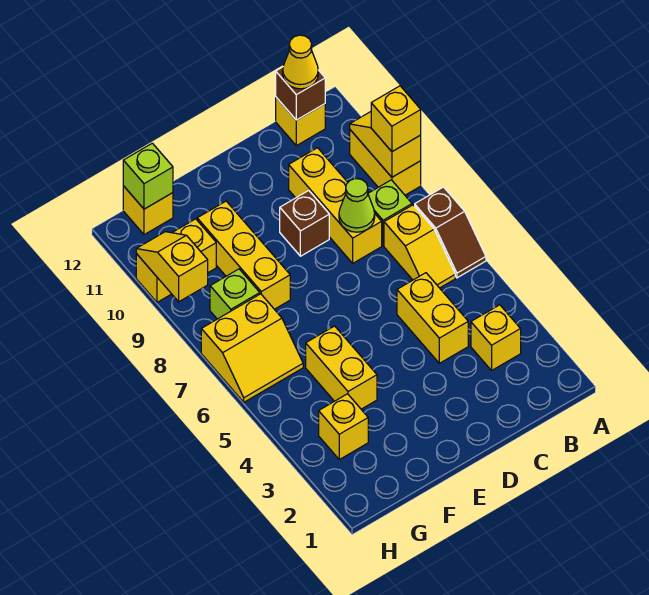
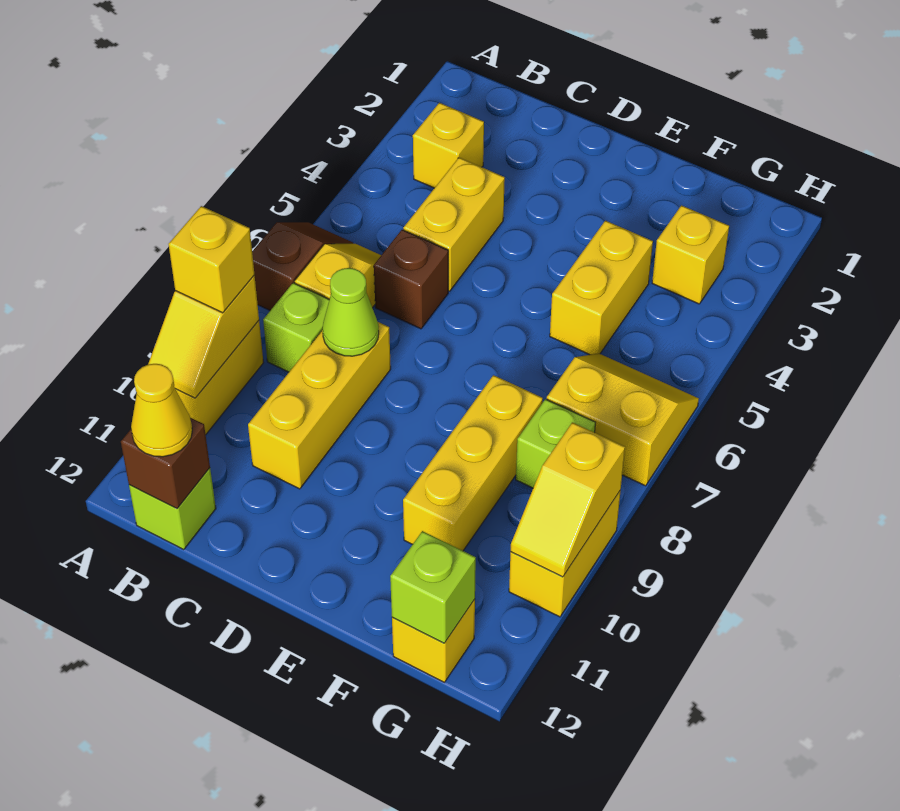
yellow 1x1 brick [276,97,325,146] -> lime 1x1 brick [129,468,216,550]
brown 1x1 brick [280,191,329,256] -> brown 1x1 brick moved to [374,230,448,329]
yellow 1x2 brick [136,219,216,302] -> yellow 1x2 brick turned to [509,490,621,617]

